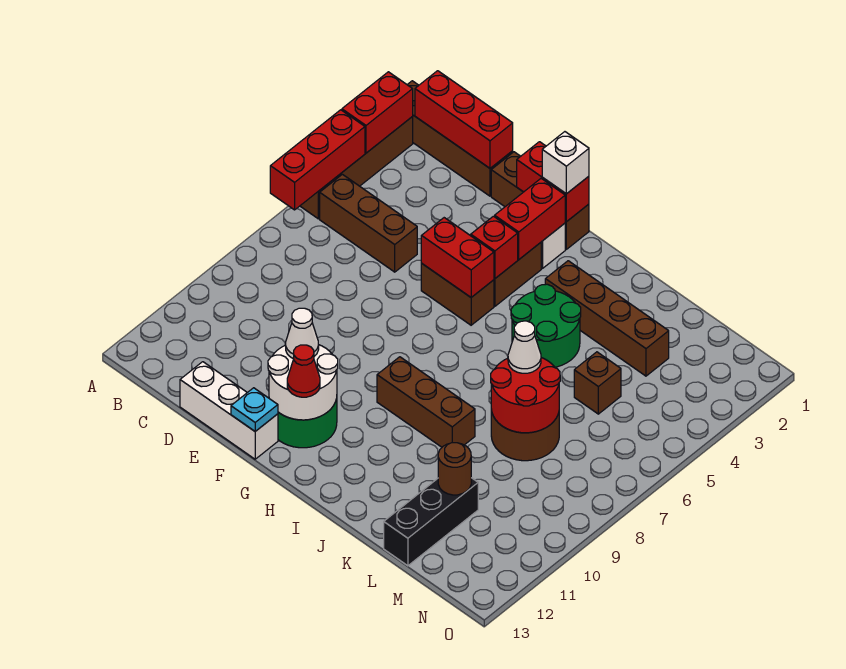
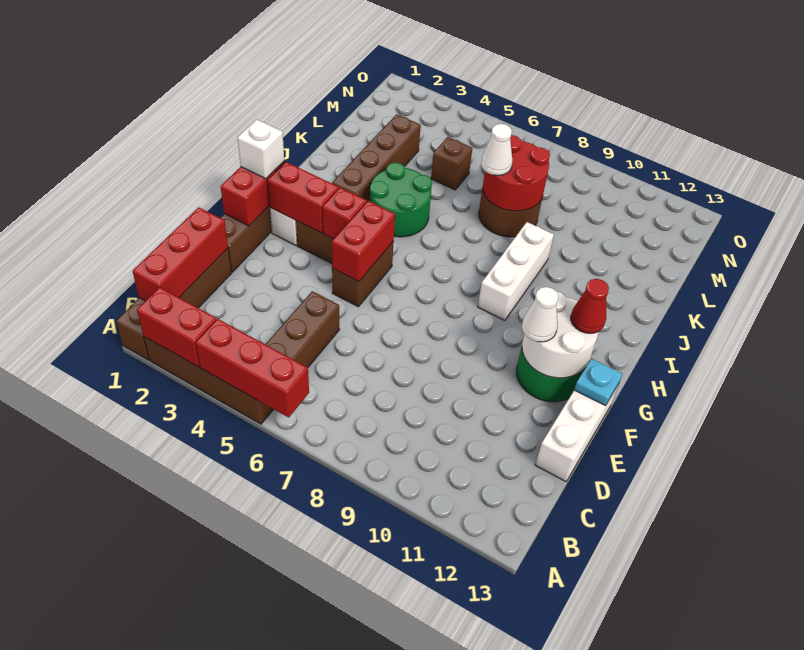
brown 1x3 brick [377,357,475,447] -> white 1x3 brick [478,222,554,320]
black 1x3 brick [384,478,478,566] -> none
brown 1x1 round brick [438,443,471,495] -> none

